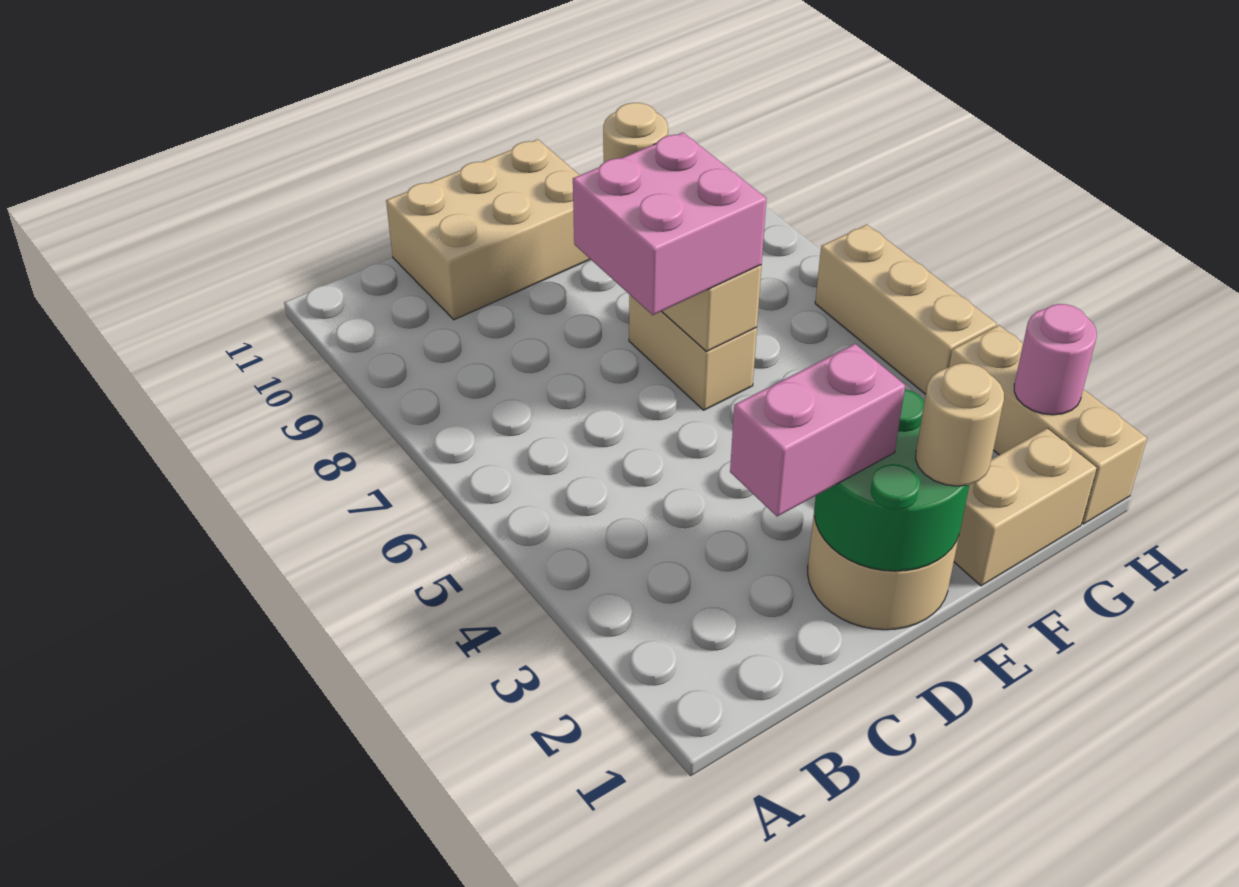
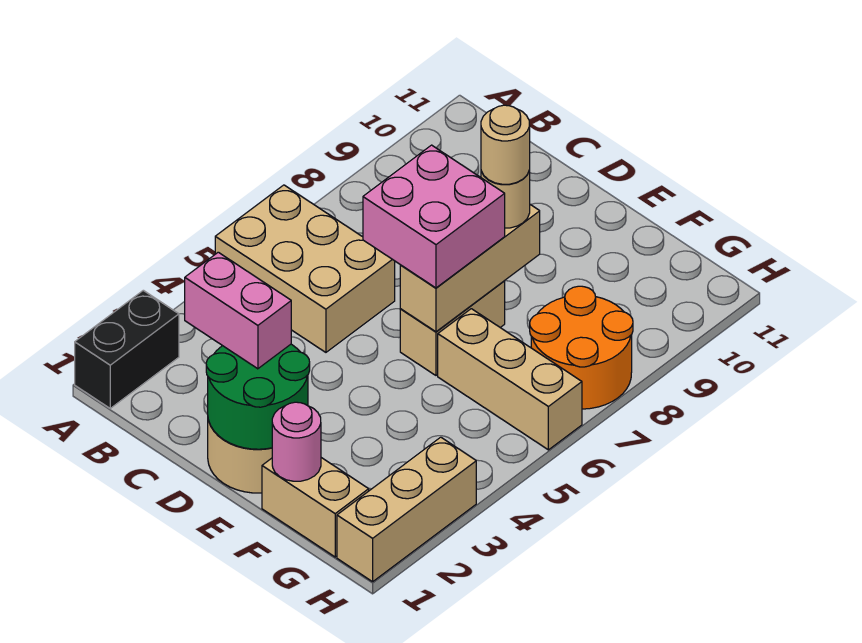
none -> black 1x2 brick [75,290,179,408]
tan 2x3 brick [386,139,590,320] -> tan 2x3 brick moved to [215,185,395,352]
tan 1x1 round brick [916,363,1004,486] -> tan 1x1 round brick moved to [481,105,530,184]
none -> orange 2x2 round brick [530,286,633,409]
pink 1x1 round brick [1014,304,1097,415] -> pink 1x1 round brick moved to [272,402,321,481]
tan 1x3 brick [815,225,997,394] -> tan 1x3 brick turned to [438,309,582,450]

